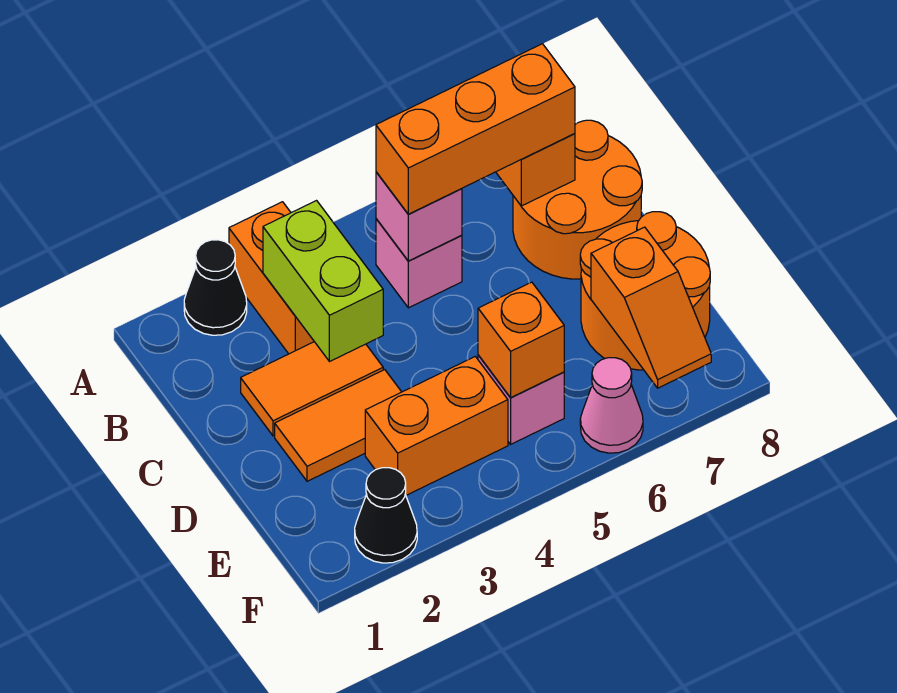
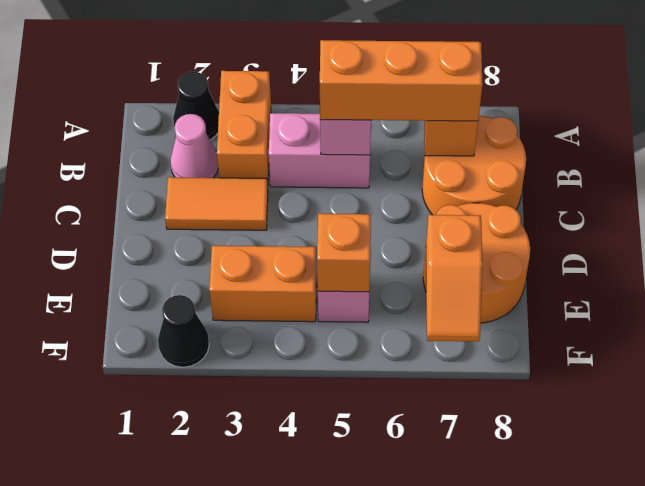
lime 1x2 brick [263,201,383,362] -> none
pink 1x1 brick [376,219,462,308] -> pink 1x2 brick [269,113,370,188]
orange 1x2 tile [275,370,401,481] -> none
pink 1x1 cone [580,358,643,453] -> pink 1x1 cone moved to [170,114,218,178]

